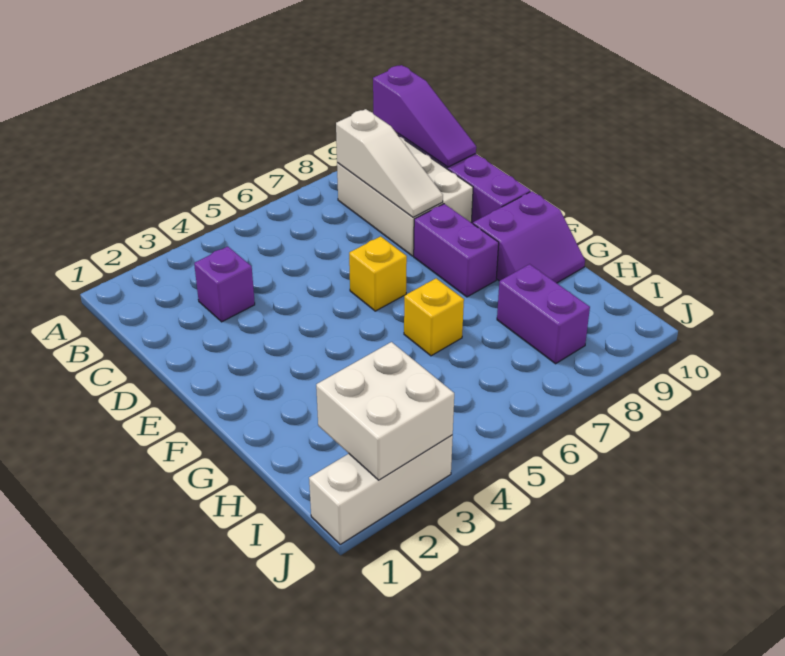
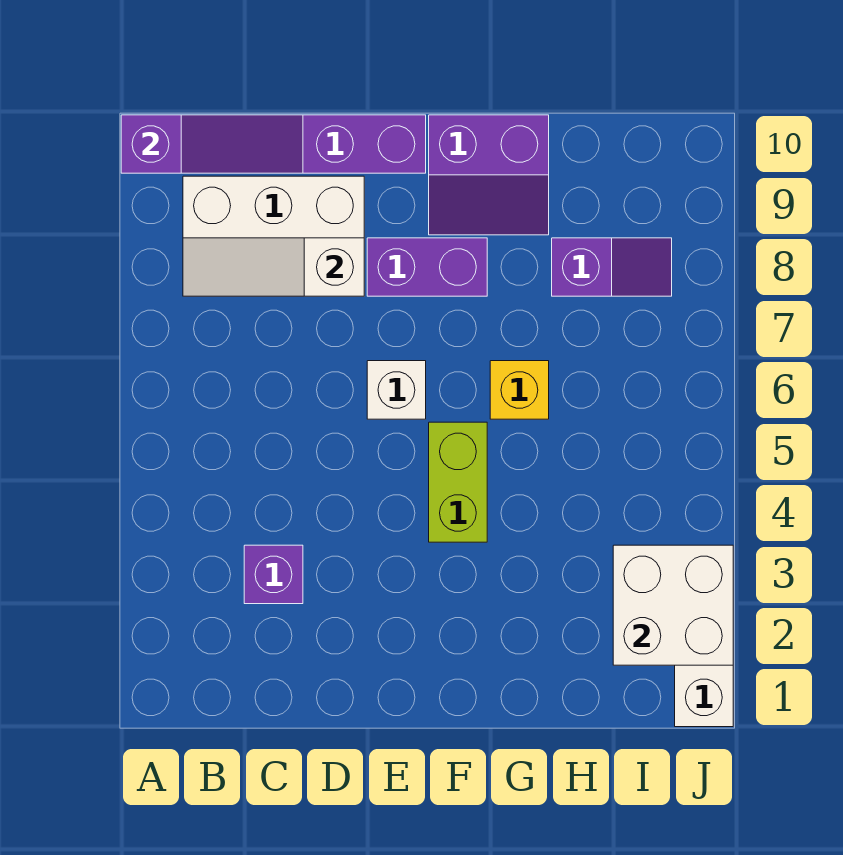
white 1x3 slope [336,109,443,217] -> white 1x3 slope turned to [183,238,364,296]
yellow 1x1 brick [349,236,407,311] -> white 1x1 brick [367,361,426,419]
none -> lime 1x2 brick [429,422,487,542]
purple 2x2 slope [473,191,585,283] -> purple 2x2 slope turned to [429,115,549,235]
purple 1x2 brick [497,264,590,364] -> purple 1x2 slope [552,238,672,296]

